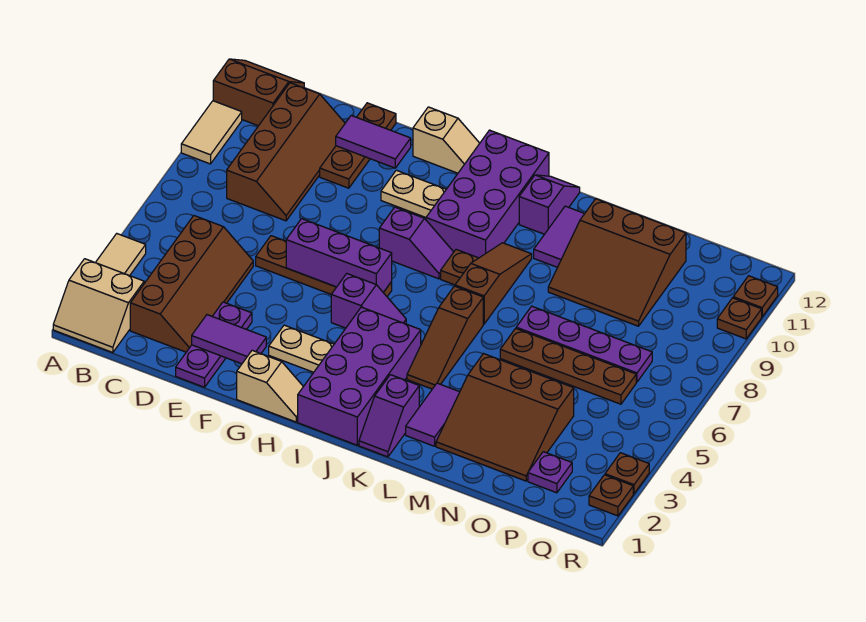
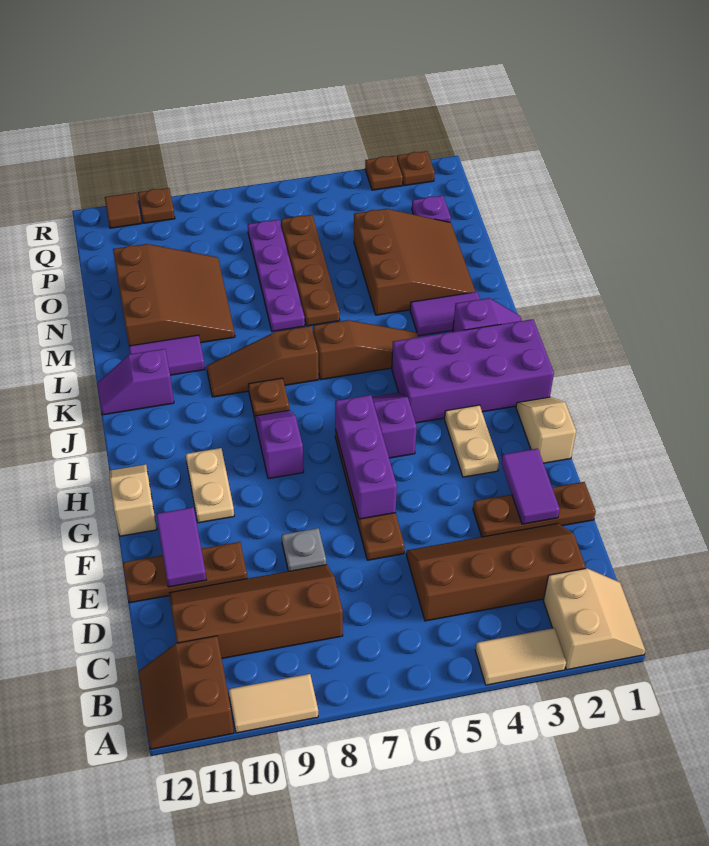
purple 1x3 plate [176,302,252,387] -> brown 1x3 plate [473,482,596,537]
none -> grey 1x1 plate [282,528,326,571]
purple 2x4 brick [426,130,549,258] -> none
brown 1x1 plate [733,276,778,317] -> brown 1x1 tile [105,193,141,228]

